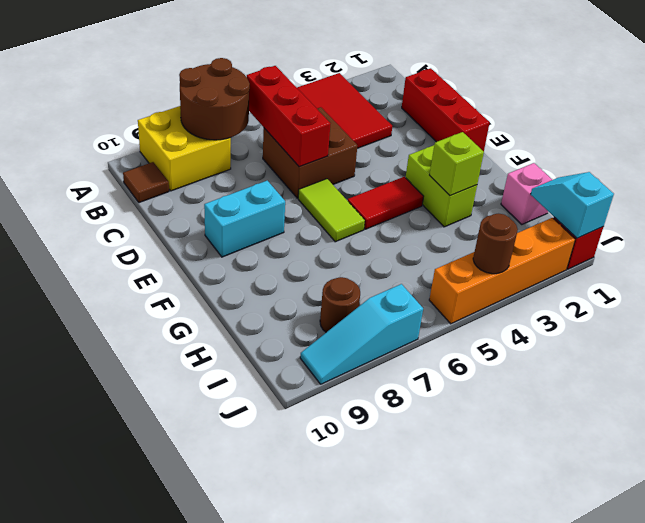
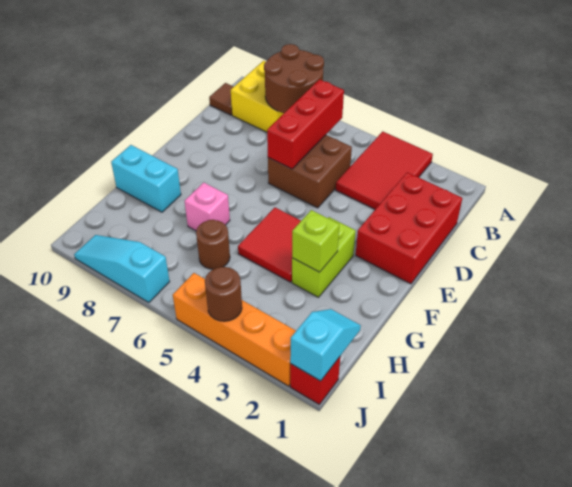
red 1x3 brick [402,68,490,151] -> red 2x3 brick [356,172,462,284]
lime 1x2 tile [298,179,365,242] -> none
cyan 1x2 brick [204,181,285,257] -> cyan 1x2 brick moved to [111,145,181,212]
red 1x2 tile [348,177,424,229] -> red 2x2 tile [238,208,301,282]
pink 1x1 brick [501,163,552,225] -> pink 1x1 brick moved to [185,183,230,231]
brown 1x1 round brick [320,277,360,332] -> brown 1x1 round brick moved to [196,220,230,269]

